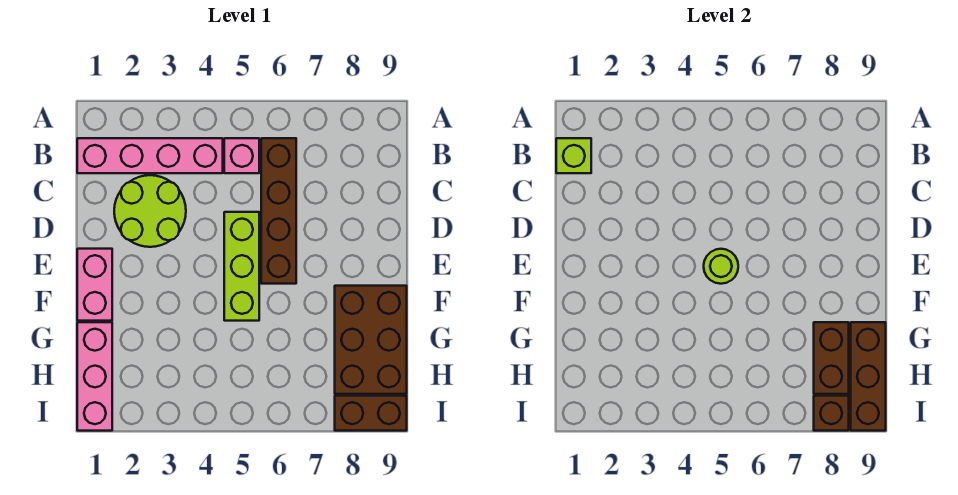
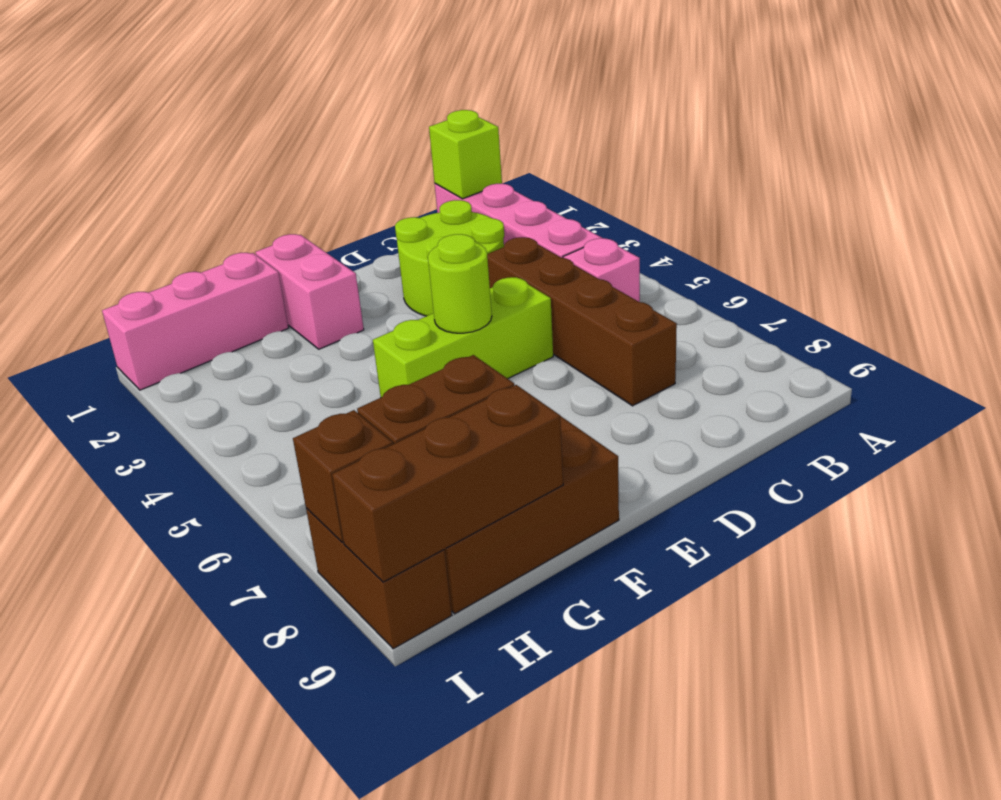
brown 1x4 brick [261,138,296,284] -> brown 1x4 brick turned to [487,237,677,406]
pink 1x2 brick [77,249,112,321] -> pink 1x2 brick turned to [255,234,364,349]

